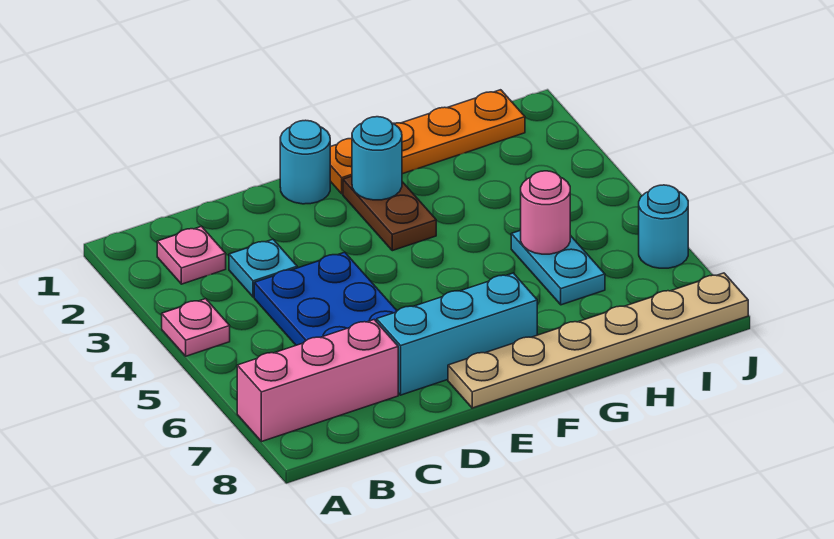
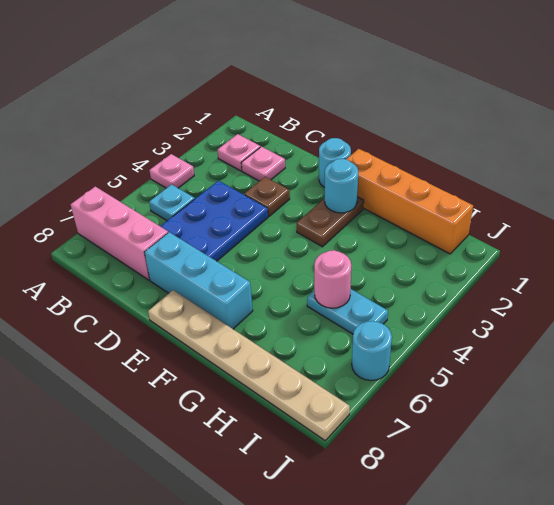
none -> pink 1x1 plate [241,147,285,181]
cyan 1x1 plate [229,239,297,297] -> cyan 1x1 plate moved to [149,184,195,221]
none -> brown 1x1 plate [244,177,290,216]
orange 1x4 plate [330,90,525,194] -> orange 1x4 brick [346,149,473,254]
cyan 1x2 plate [511,230,605,305] -> cyan 1x2 plate turned to [307,289,388,334]

